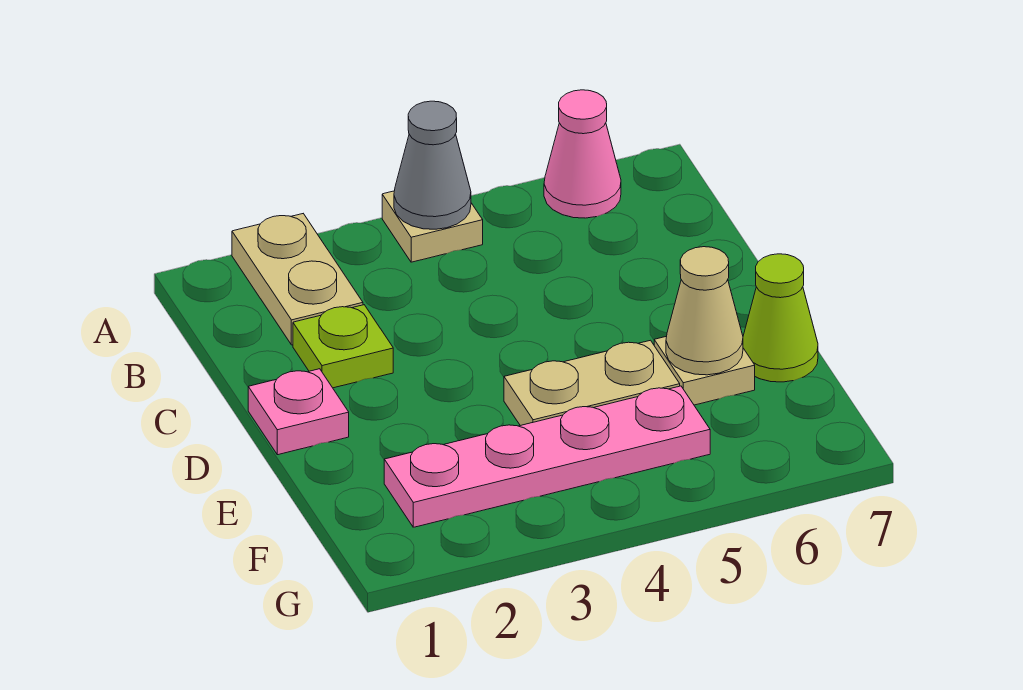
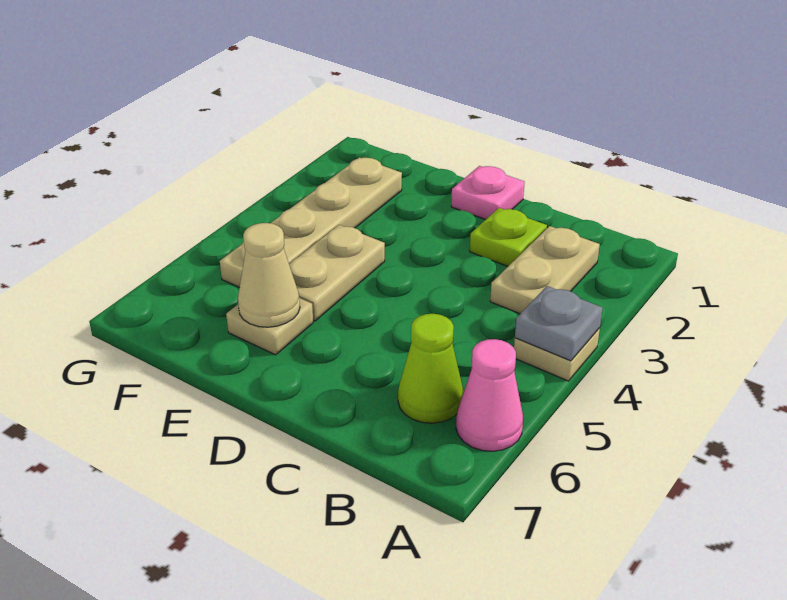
tan 1x2 plate [232,214,363,345] -> tan 1x2 plate turned to [490,226,600,314]
grey 1x1 cone [394,101,471,229] -> grey 1x1 plate [515,286,603,361]
lime 1x1 cone [743,254,818,382] -> lime 1x1 cone moved to [398,314,463,423]
pink 1x4 plate [384,386,710,527] -> tan 1x4 plate [220,157,402,288]

